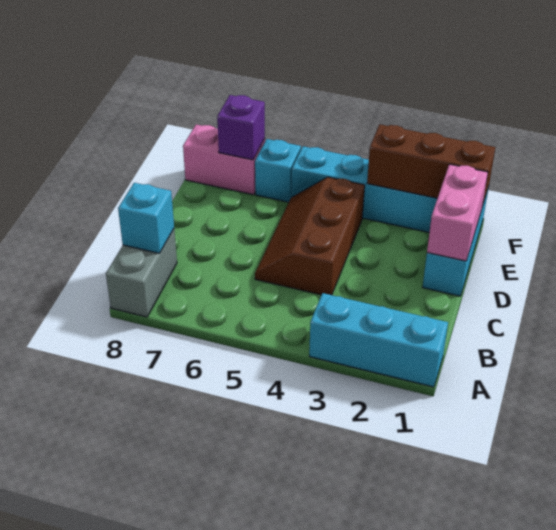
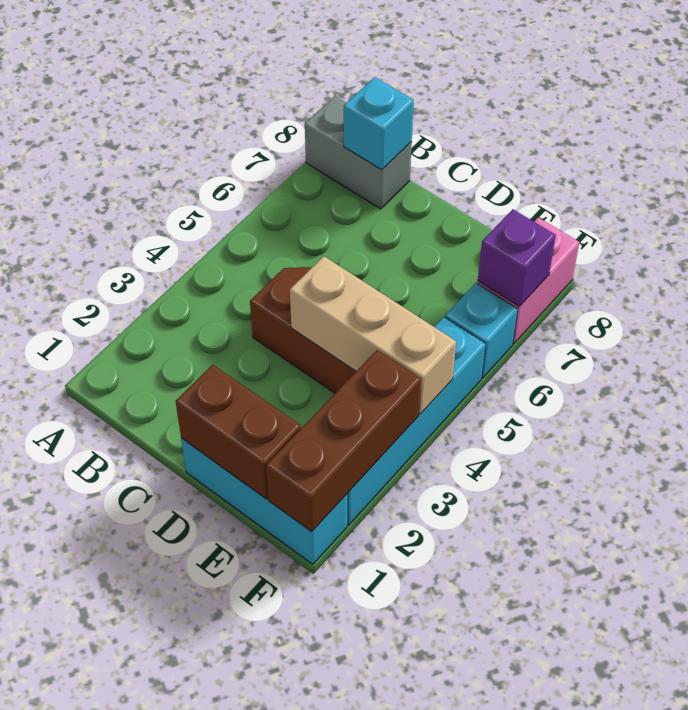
cyan 1x3 brick [309,293,448,387] -> none
pink 1x2 brick [427,164,488,261] -> brown 1x2 brick [176,365,301,499]
none -> tan 1x3 brick [290,256,456,414]

